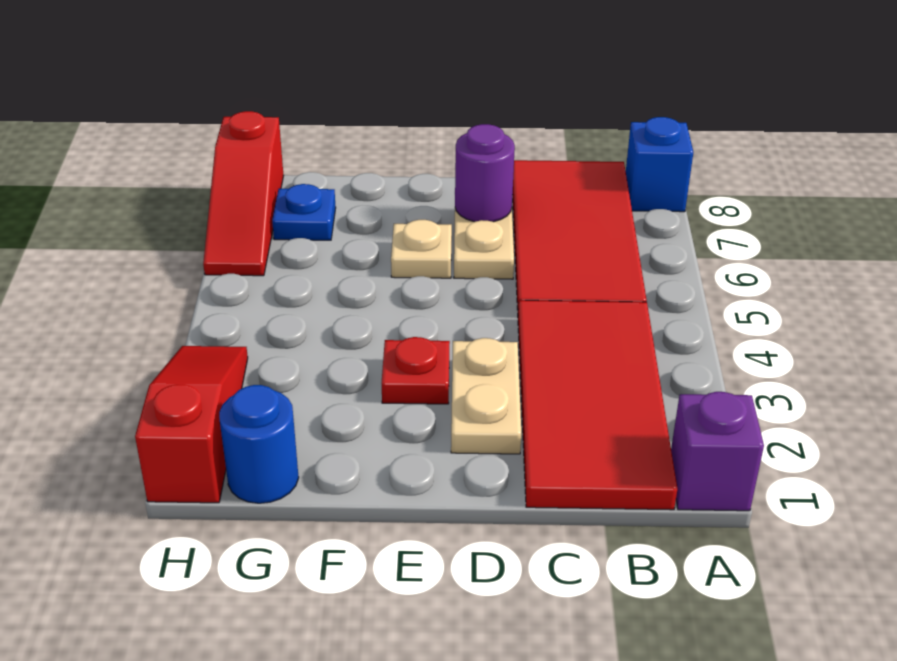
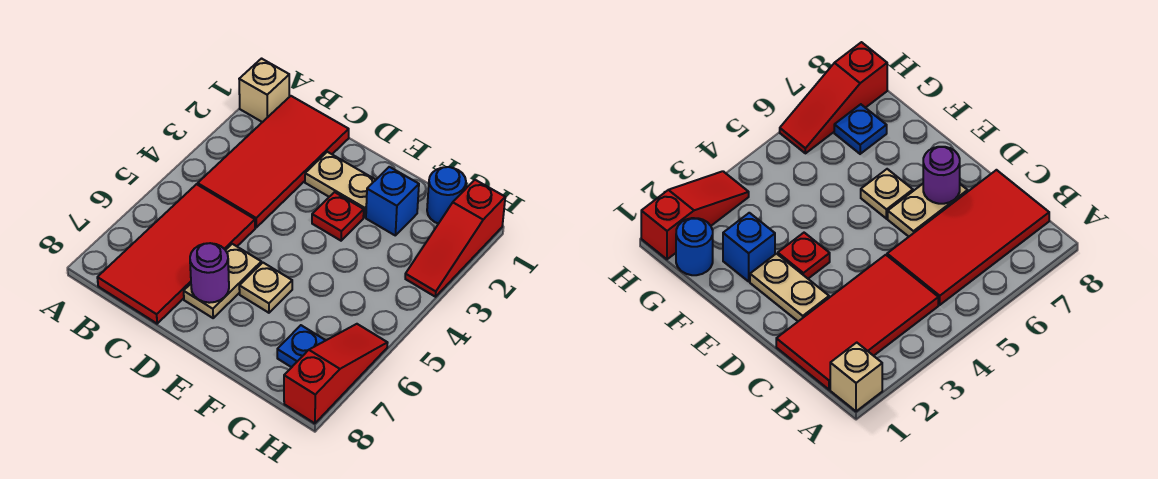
purple 1x1 brick [671,392,764,511] -> tan 1x1 brick [239,59,289,122]
blue 1x1 brick [626,117,693,212] -> blue 1x1 brick moved to [366,167,419,235]
tan 1x2 plate [451,338,521,454] -> tan 1x2 plate turned to [305,152,375,217]

